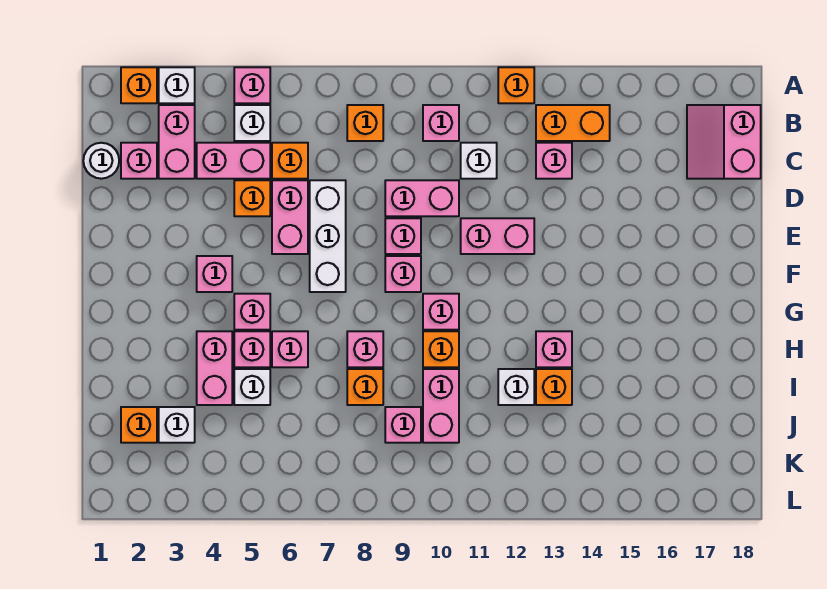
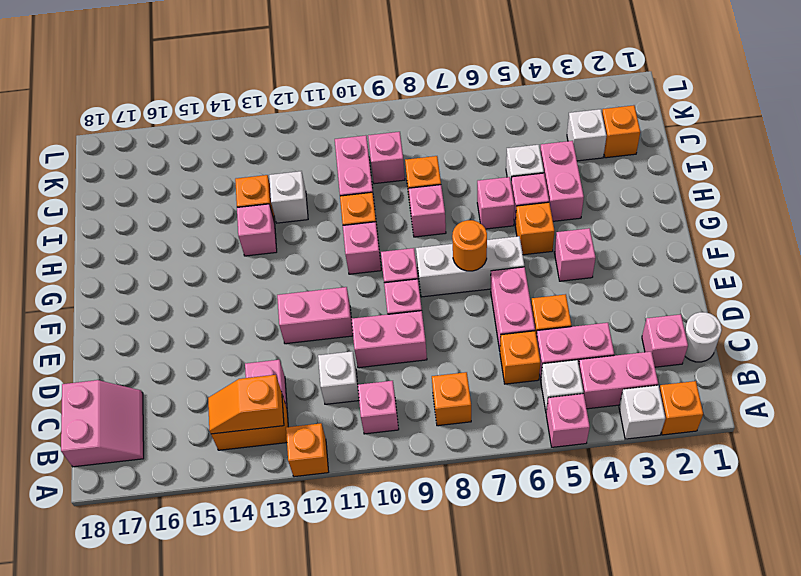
pink 1x2 brick [159,105,195,179] -> pink 1x2 brick turned to [579,352,658,409]
none -> orange 1x2 slope [208,375,284,434]
white 1x3 brick [310,180,346,292] -> white 1x3 brick turned to [416,236,525,297]
none -> orange 1x1 round brick [452,220,487,271]
pink 1x1 brick [234,294,270,330] -> orange 1x1 brick [515,202,555,255]

